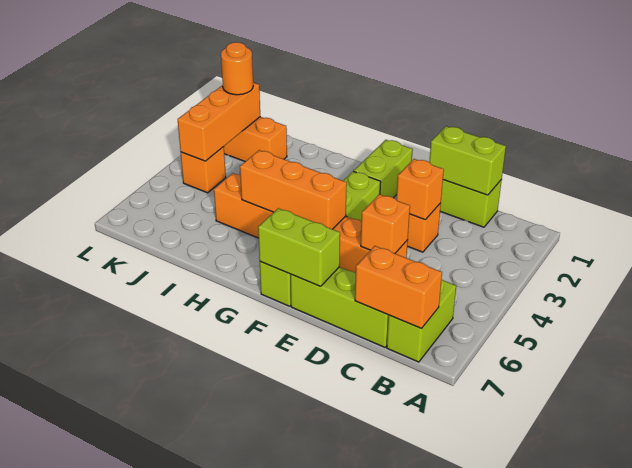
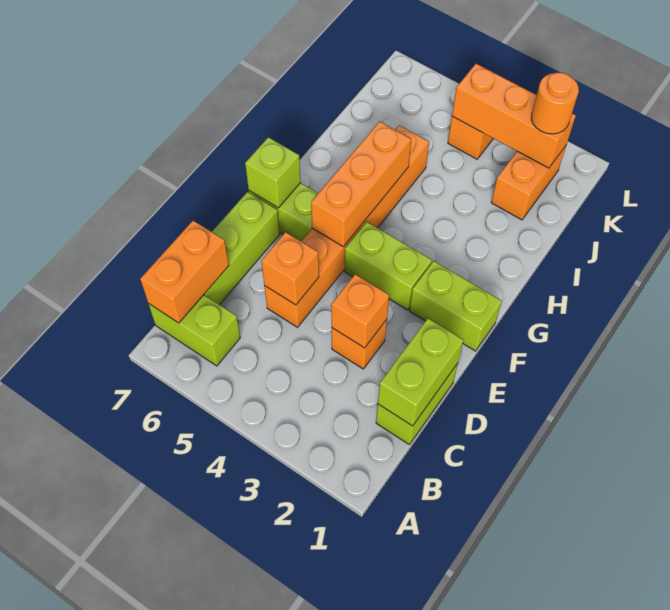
lime 1x2 brick [258,208,340,286] -> lime 1x1 brick [245,137,301,208]

